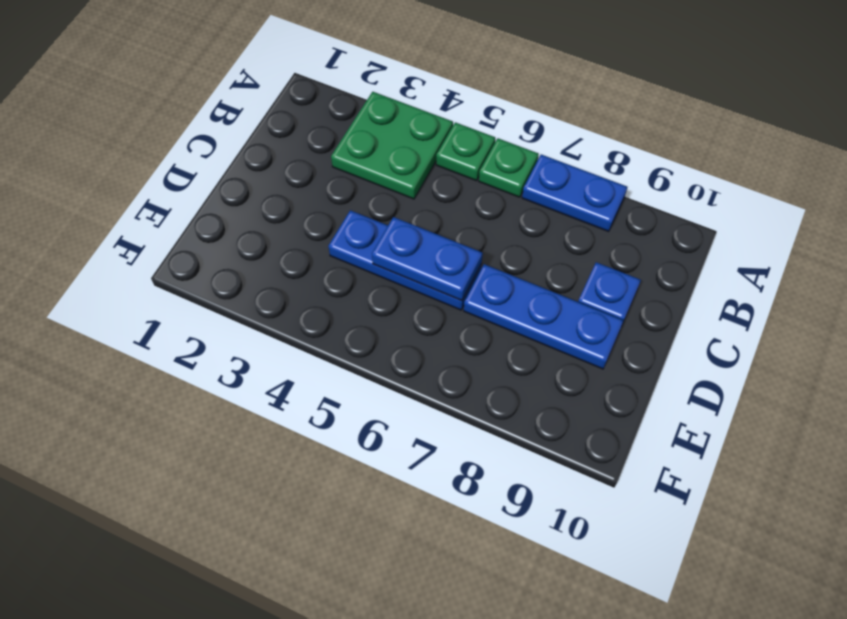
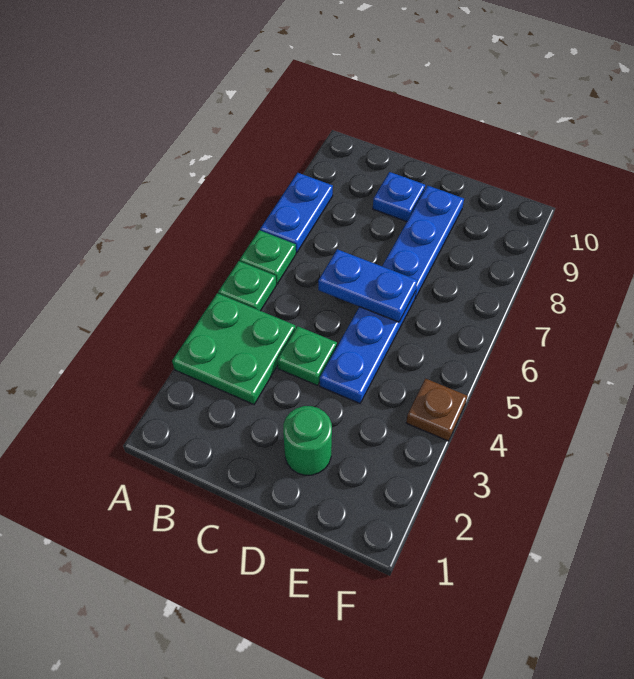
none -> green 1x1 plate [277,326,337,386]
none -> green 1x1 round brick [283,406,332,475]
blue 1x2 plate [372,217,483,301] -> blue 1x2 plate turned to [318,249,417,322]
none -> brown 1x1 plate [406,379,468,441]

